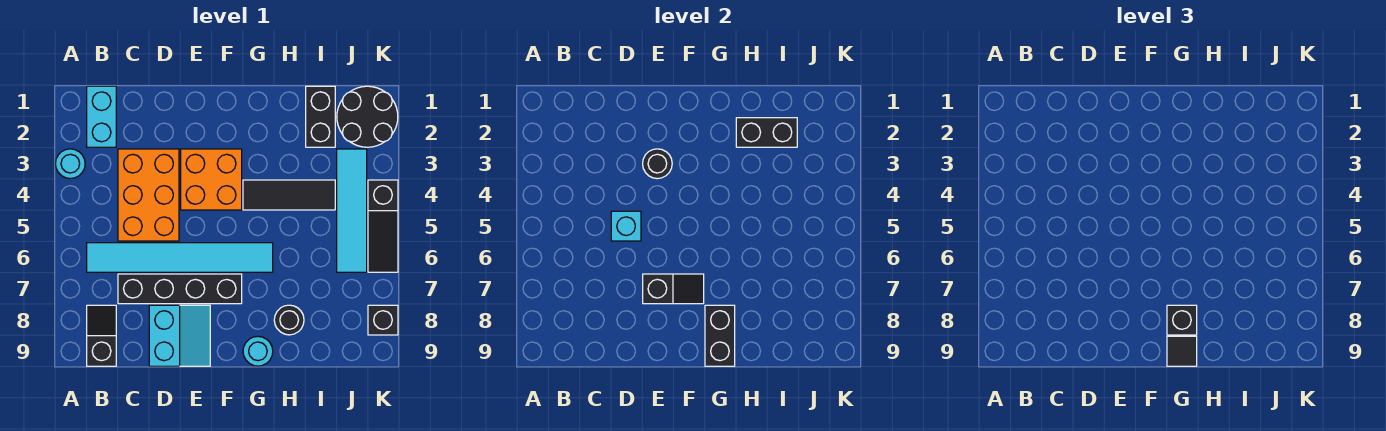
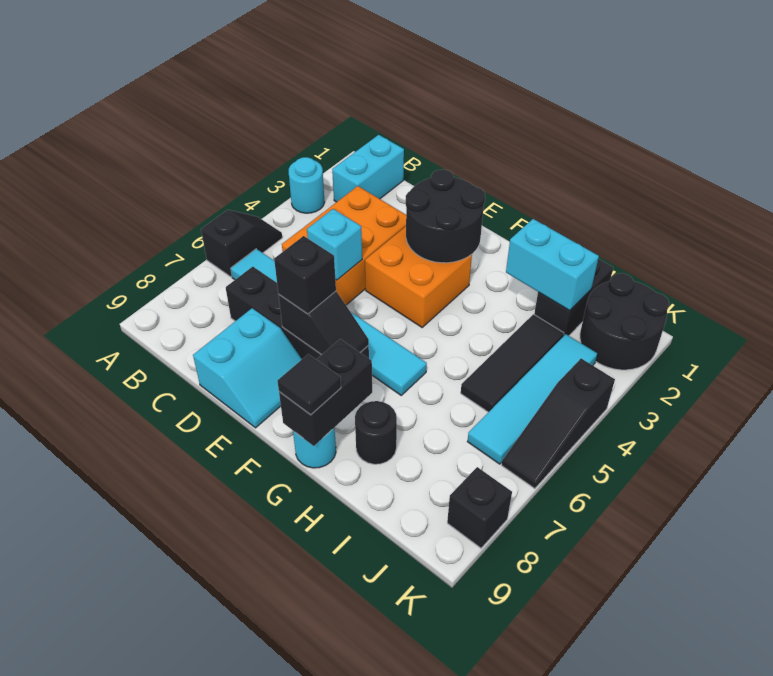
black 1x2 slope [87,305,116,366] -> black 1x2 slope moved to [201,210,282,277]
black 1x1 round brick [643,149,672,179] -> black 2x2 round brick [406,169,485,263]
black 1x3 tile [243,180,335,210] -> black 1x3 tile turned to [461,314,564,412]
black 1x1 brick [1167,305,1197,335] -> black 1x1 brick moved to [274,236,336,314]
black 1x2 brick [736,118,797,147] -> cyan 1x2 brick [506,219,599,311]

